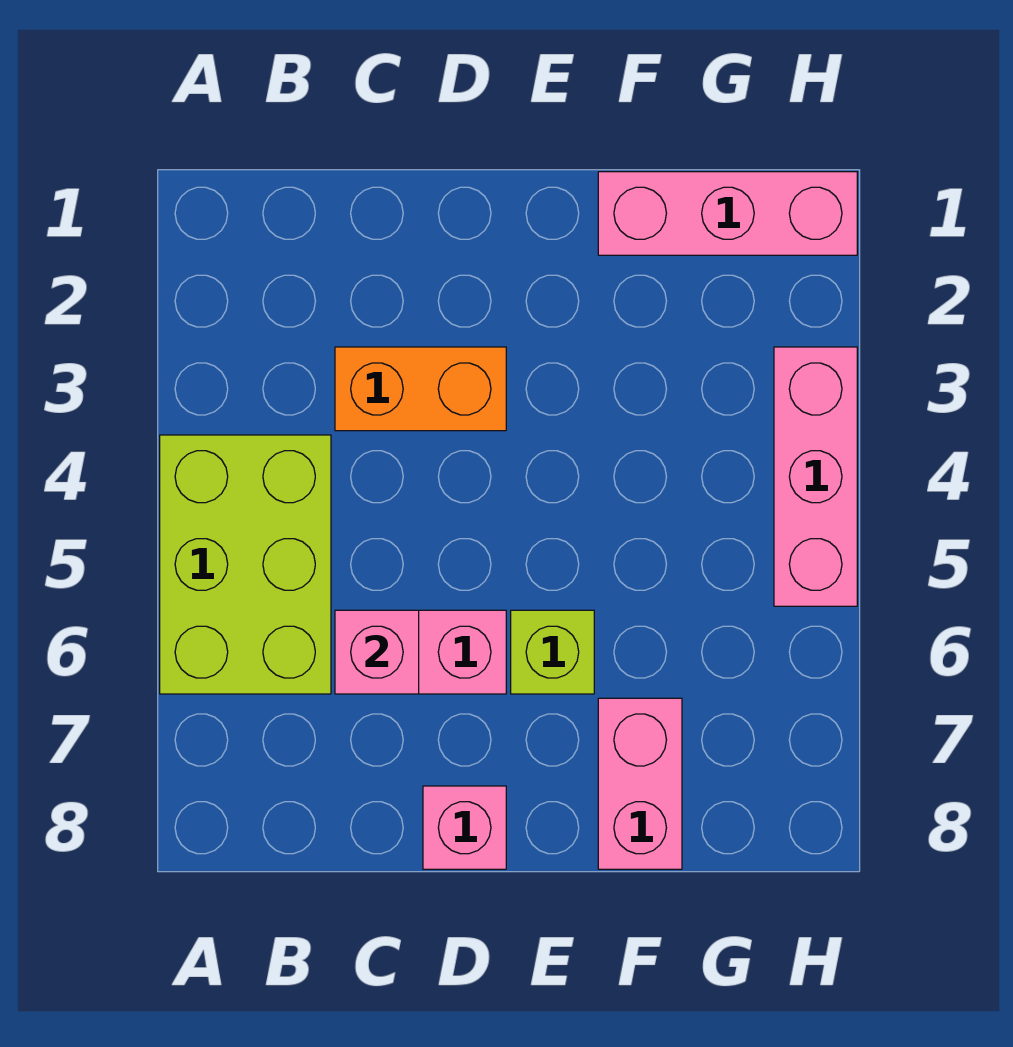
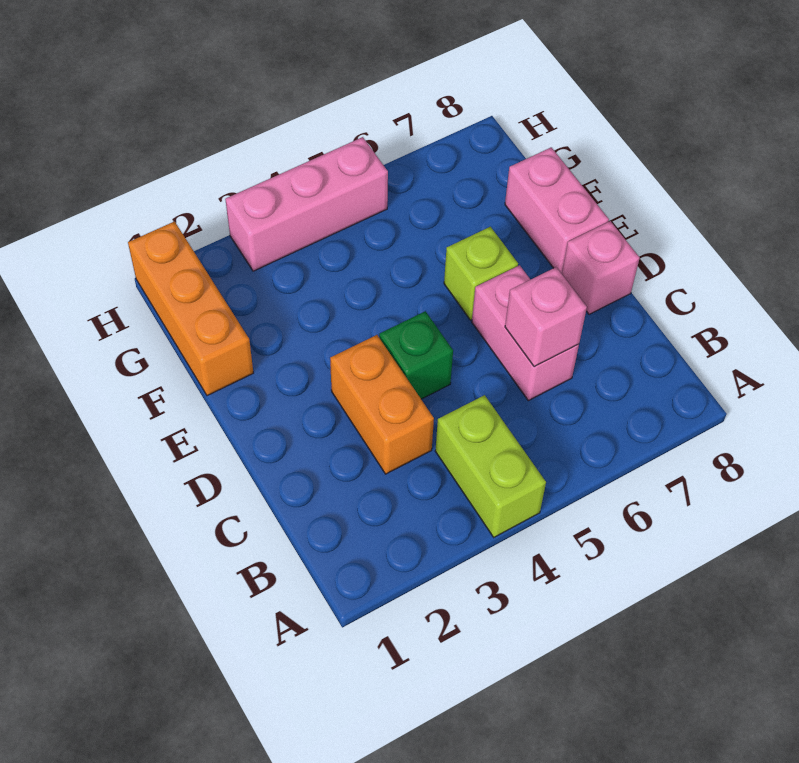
lime 2x3 brick [160,435,331,694] -> lime 1x2 brick [435,395,546,537]
none -> green 1x1 brick [379,311,453,399]
pink 1x3 brick [598,172,857,255] -> orange 1x3 brick [128,222,253,396]
pink 1x2 brick [598,698,682,869] -> pink 1x2 brick turned to [505,147,609,274]

